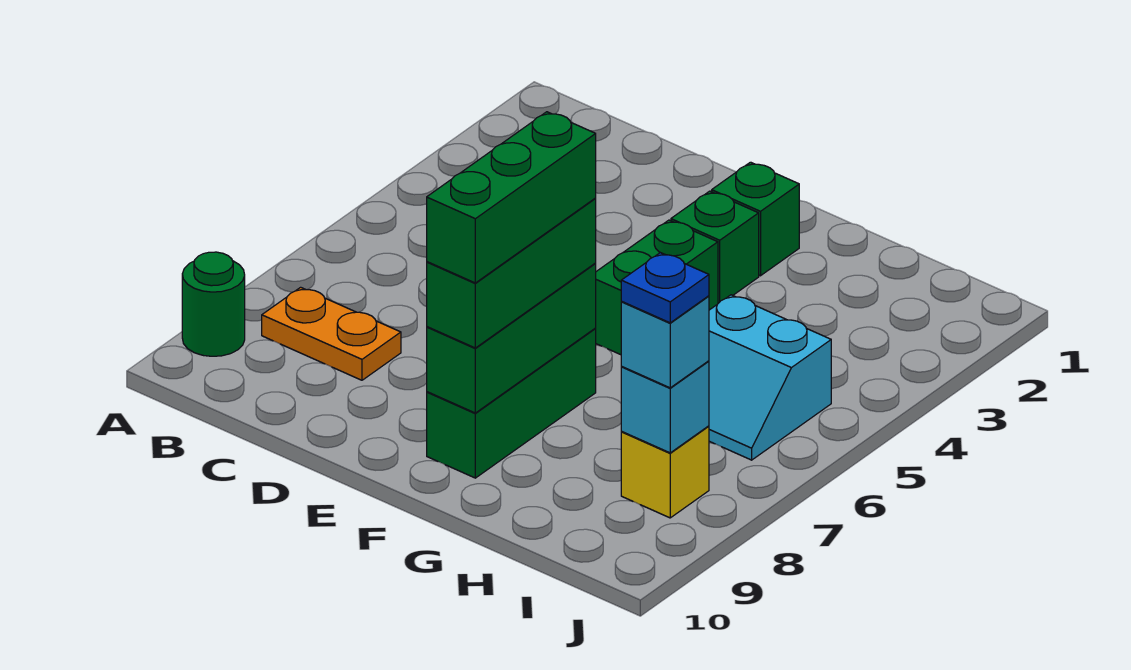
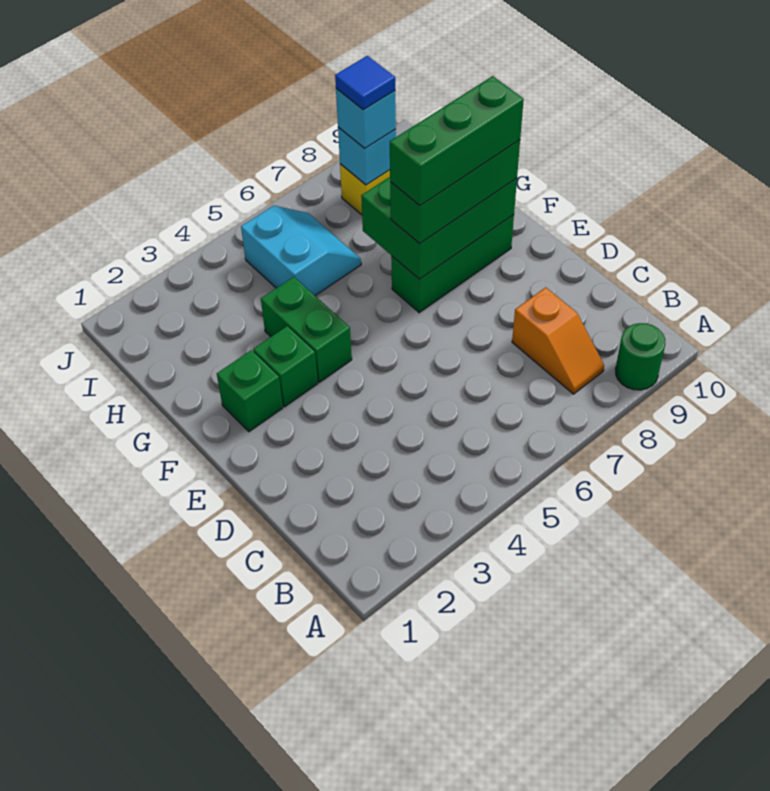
orange 1x2 plate [262,287,401,380] -> orange 1x2 slope [512,287,604,394]
green 1x2 brick [595,220,718,355] -> green 1x2 brick turned to [261,277,352,382]
green 1x3 brick [427,264,596,413] -> green 2x3 brick [361,177,517,279]
blue 1x1 plate [621,253,709,323] -> blue 1x1 tile [335,56,395,110]

